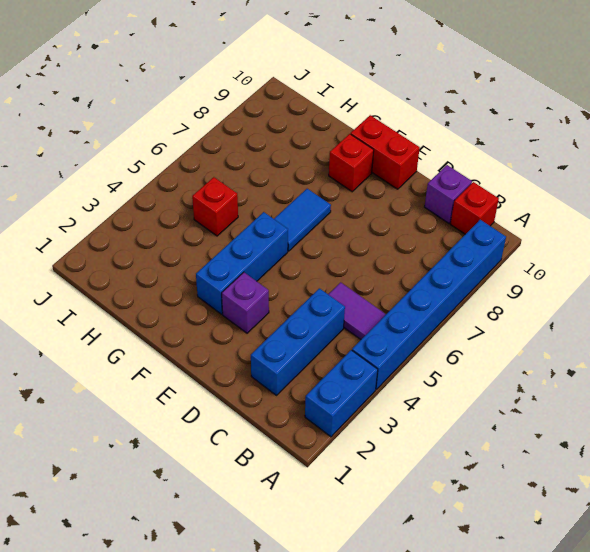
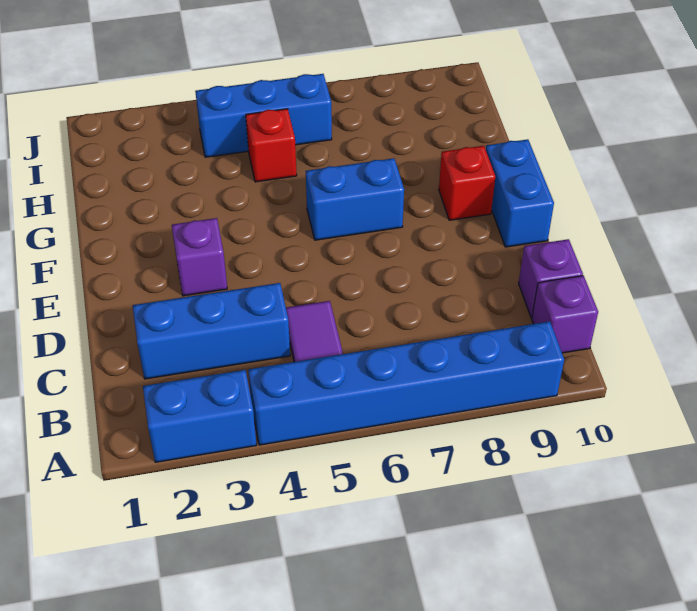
red 1x1 brick [450,182,499,234] -> purple 1x1 brick [532,276,598,353]
red 1x2 brick [351,115,420,189] -> blue 1x2 brick [486,139,554,247]
blue 1x3 brick [196,212,288,314] -> blue 1x3 brick moved to [195,74,332,157]
blue 1x2 tile [274,189,331,251] -> blue 1x2 brick [306,158,404,240]

